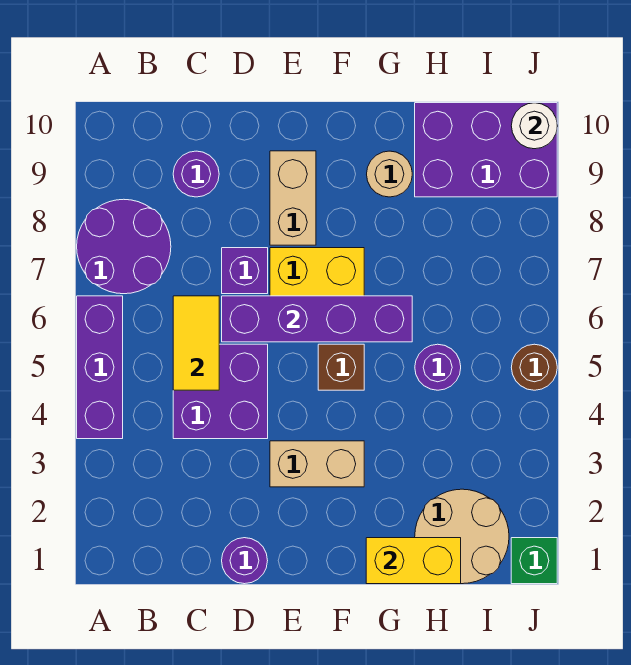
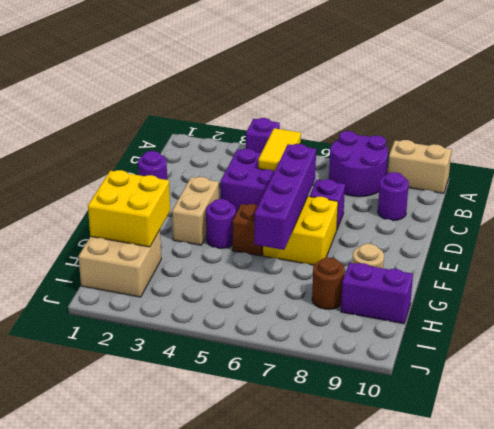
purple 1x3 brick [77,296,123,439] -> purple 1x1 brick [246,118,280,153]
yellow 1x2 tile [173,296,219,390] -> yellow 1x2 tile turned to [258,128,301,171]
tan 1x2 brick [270,151,316,245] -> tan 1x2 brick moved to [388,140,452,193]
yellow 1x2 brick [366,538,461,584] -> yellow 2x2 brick [88,170,170,247]
tan 2x2 round brick [415,489,509,584] -> tan 2x2 brick [79,230,161,297]
purple 1x1 round brick [415,344,461,390] -> purple 1x1 round brick moved to [206,199,236,248]
purple 2x3 brick [415,103,557,197] -> purple 1x2 brick [341,263,413,324]
green 1x1 brick [511,538,557,584] -> none
brown 1x1 round brick [511,344,557,390] -> brown 1x1 round brick moved to [312,257,345,309]
white 1x1 round brick [511,103,557,149] -> none

